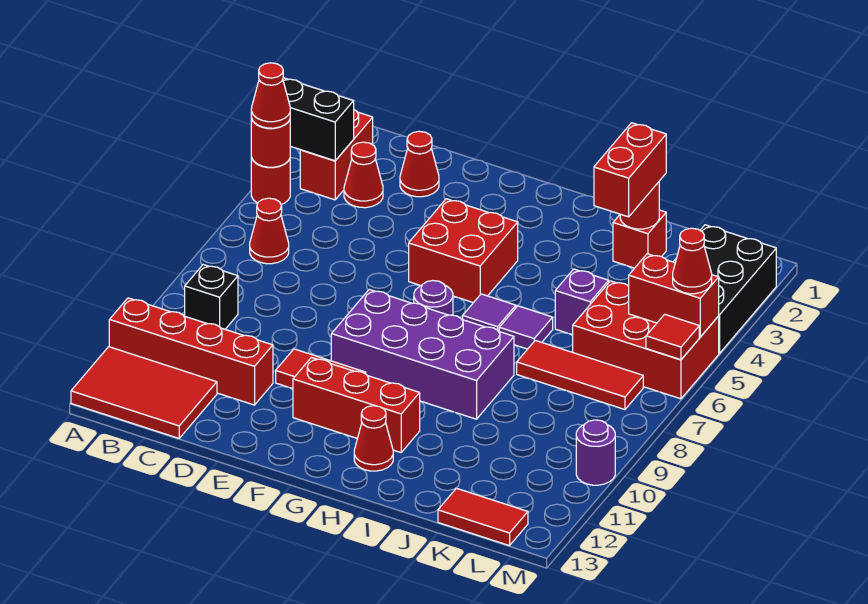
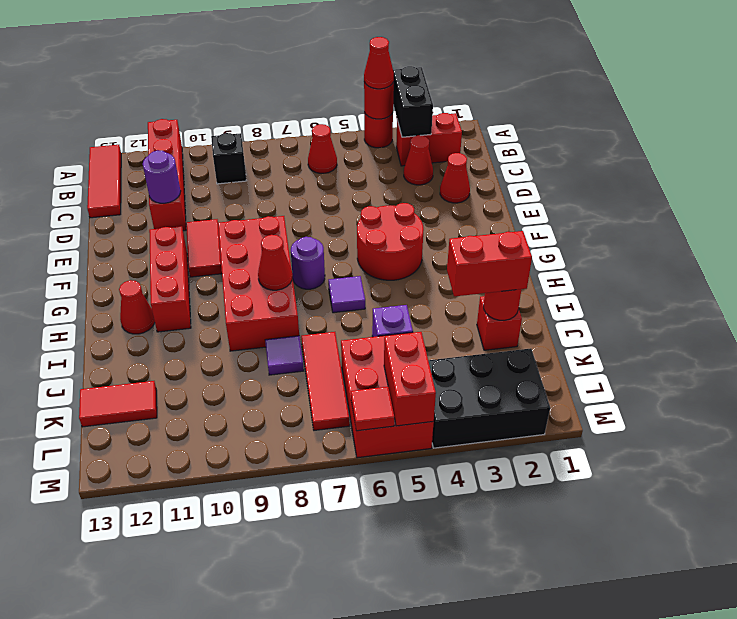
red 2x3 tile [71,347,217,438] -> red 1x3 tile [87,145,121,218]
red 2x2 brick [409,199,518,303] -> red 2x2 round brick [357,203,424,280]
purple 2x4 brick [331,289,514,419] -> red 2x4 brick [218,216,299,351]
purple 1x1 tile [499,306,553,349] -> purple 1x1 tile moved to [265,336,304,375]
red 1x2 tile [438,488,528,546] -> red 1x2 tile turned to [79,381,157,427]
red 1x1 cone [673,228,712,294] -> red 1x1 cone moved to [258,235,292,290]
purple 1x1 round brick [576,420,615,485] -> purple 1x1 round brick moved to [143,150,181,203]

